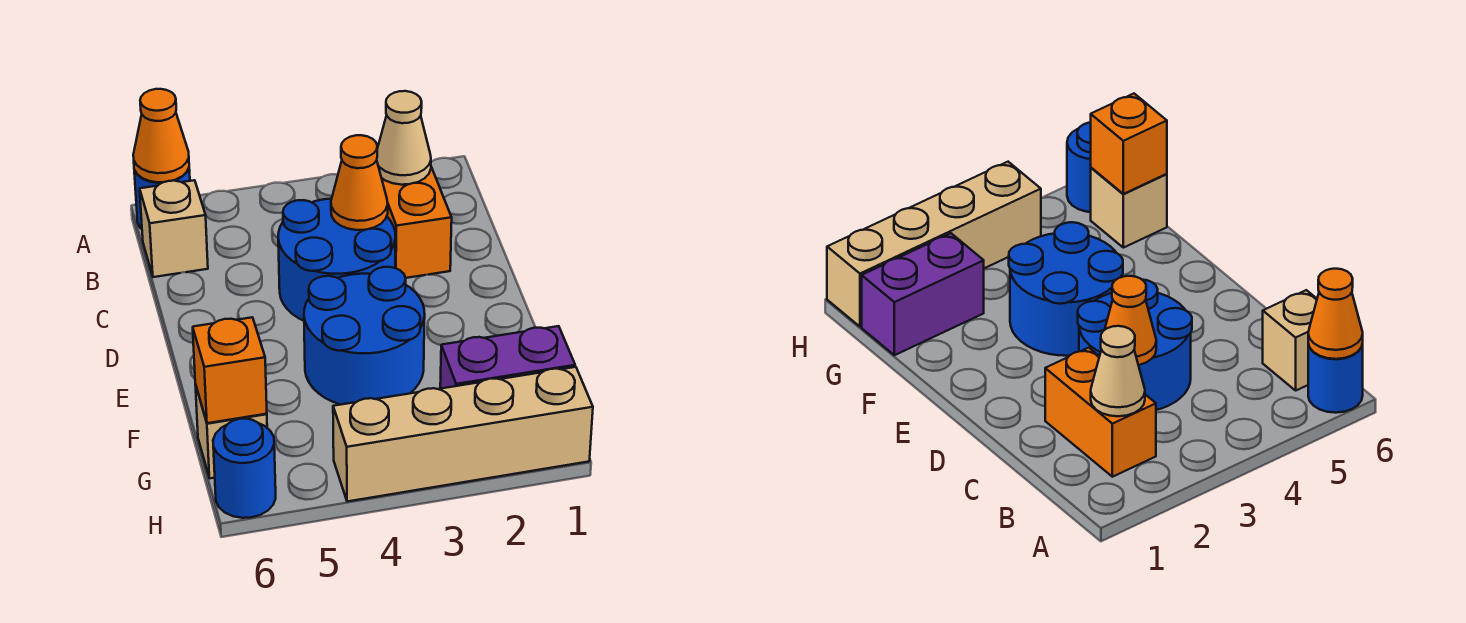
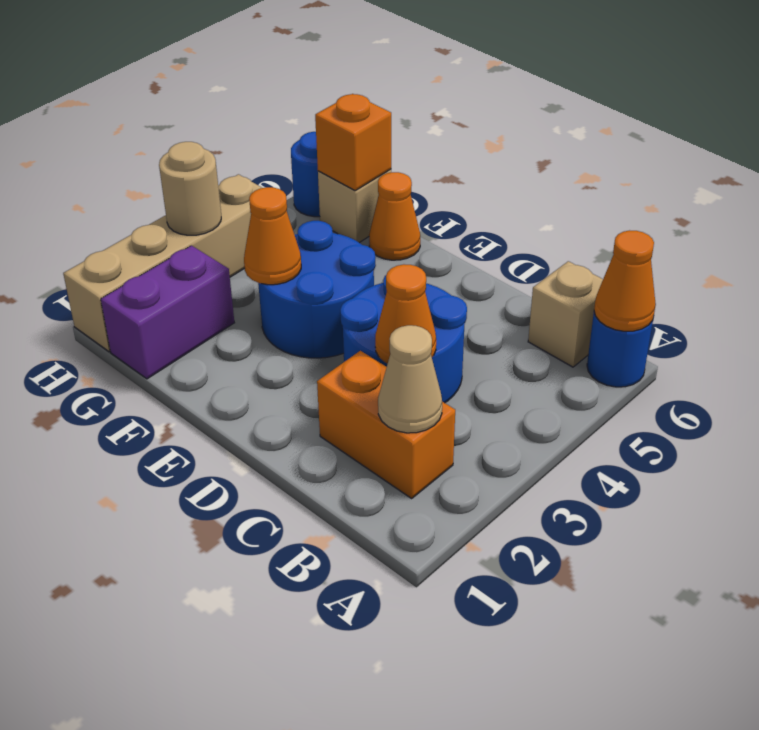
none -> orange 1x1 cone [244,187,301,285]
none -> orange 1x1 cone [369,172,420,260]
none -> tan 1x1 round brick [159,142,221,235]

